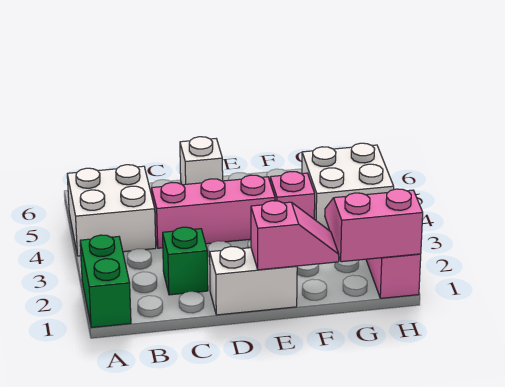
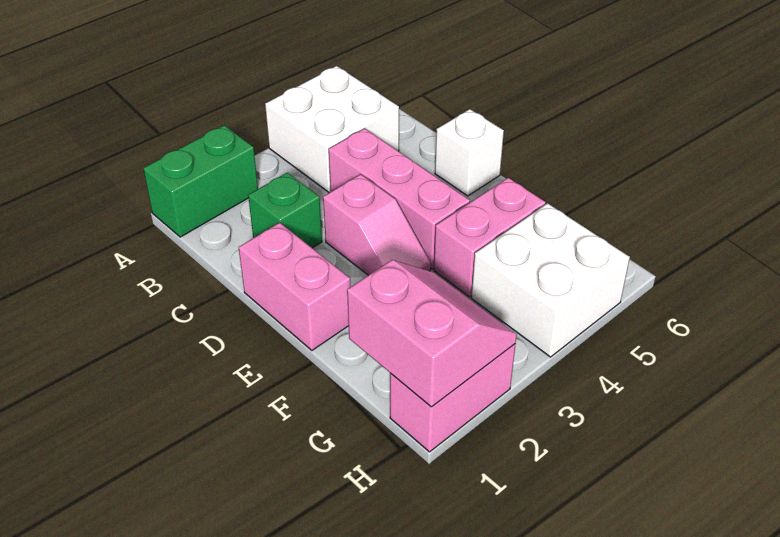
white 1x2 brick [210,247,297,315] -> pink 1x2 brick [239,223,350,350]
pink 1x2 slope [251,201,339,270] -> pink 1x2 slope moved to [323,174,431,275]
pink 1x1 brick [270,172,315,219] -> pink 1x2 brick [434,178,546,297]

